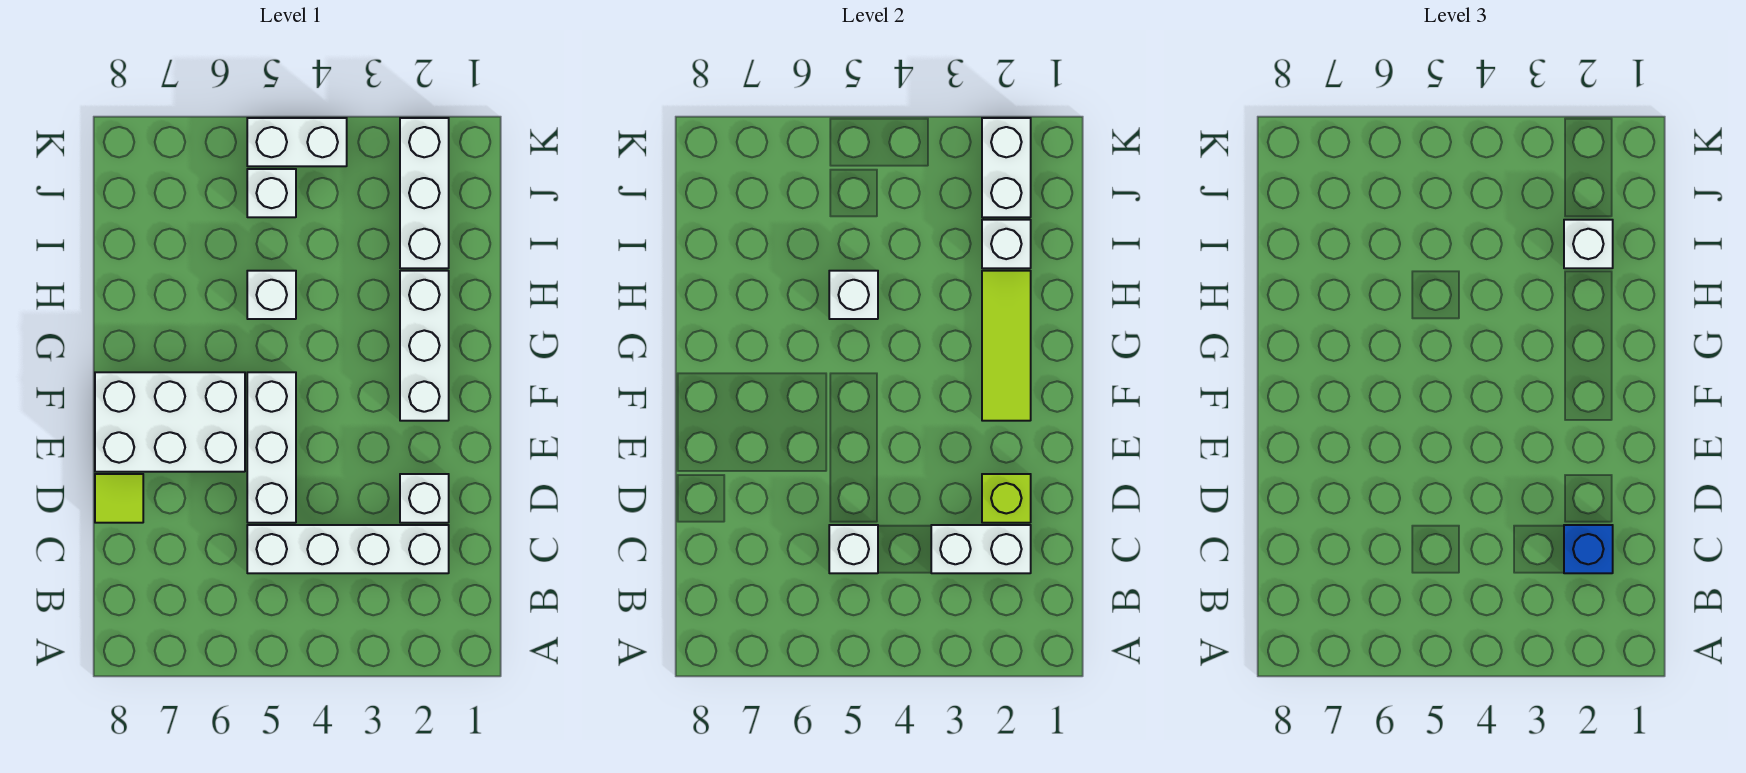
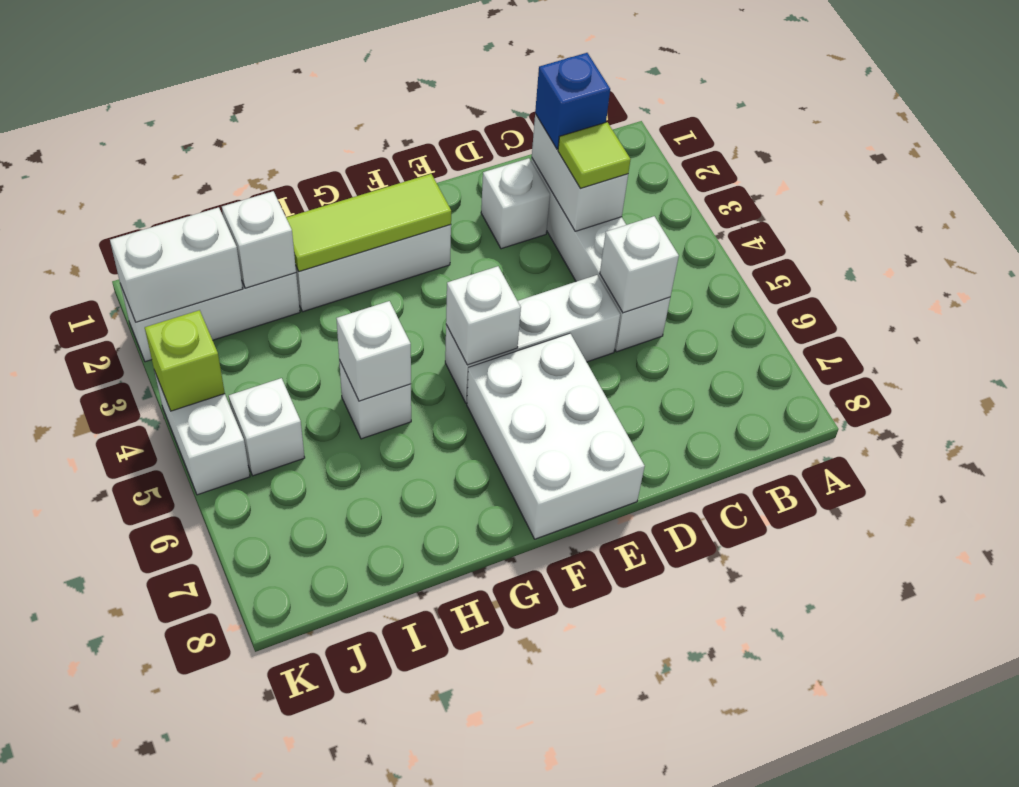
lime 1x1 brick [982,474,1031,523] -> lime 1x1 brick moved to [145,310,225,411]
lime 1x1 tile [95,474,143,523] -> lime 1x1 tile moved to [558,122,631,188]
white 1x1 brick [1564,220,1613,268] -> white 1x1 brick moved to [446,266,521,365]

